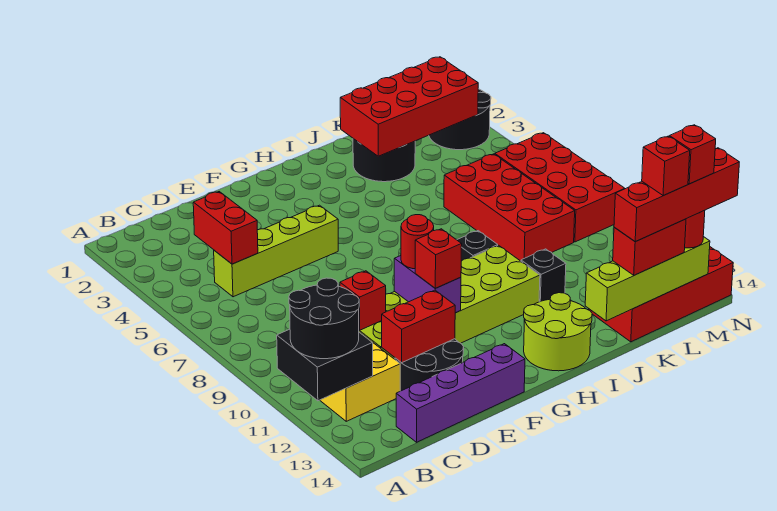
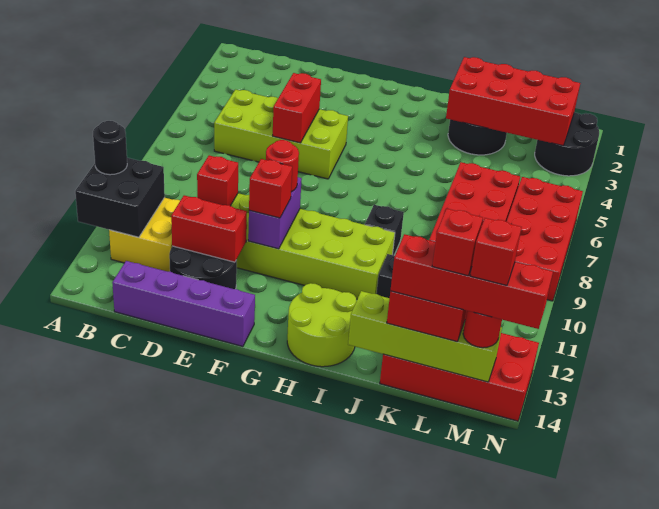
black 2x2 round brick [289,278,359,359] -> black 1x1 round brick [93,121,127,175]
red 1x2 brick [193,192,258,264] -> red 1x2 brick moved to [273,73,321,143]
lime 1x4 brick [214,205,338,297] -> lime 2x4 brick [214,90,348,179]

